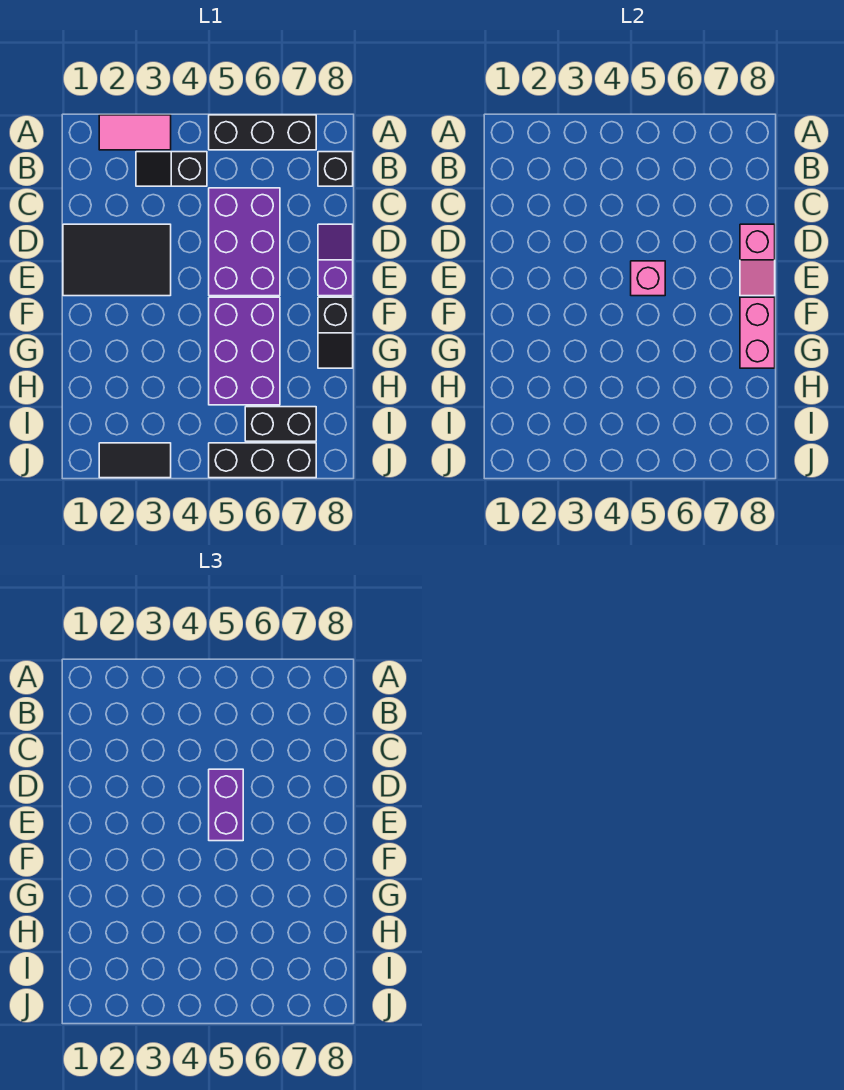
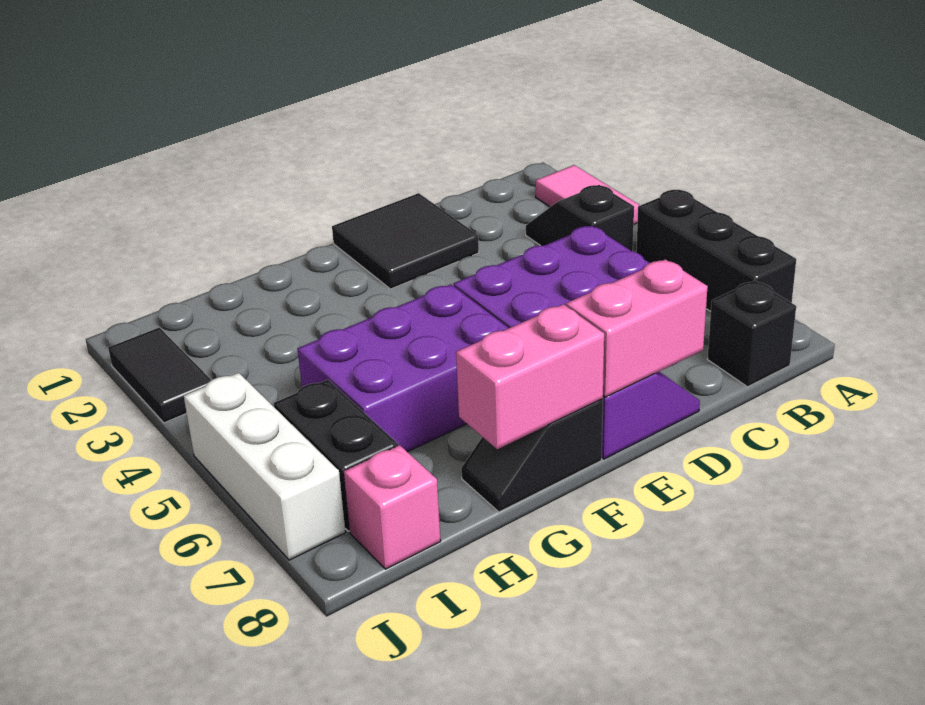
black 2x3 tile [63,224,171,296] -> black 2x2 tile [332,193,479,289]
purple 1x2 brick [209,769,243,841] -> none
pink 1x2 slope [740,224,775,296] -> pink 1x2 brick [566,259,708,397]
pink 1x1 brick [631,261,665,296] -> pink 1x1 brick moved to [344,445,441,569]
black 1x3 brick [209,443,316,478] -> white 1x3 brick [184,373,345,560]

